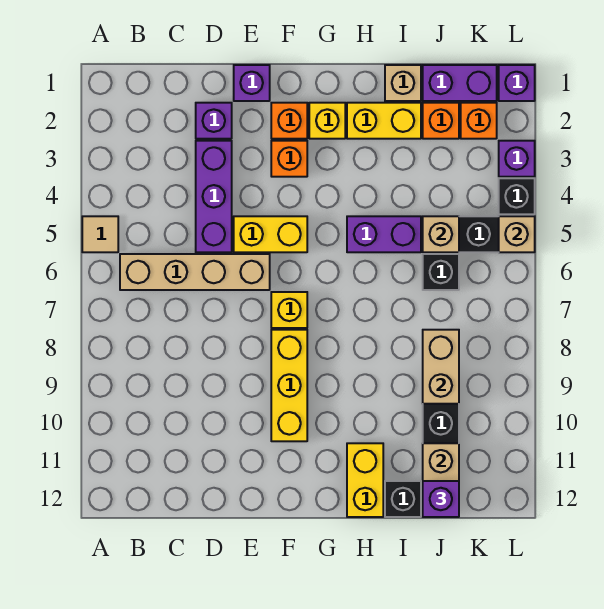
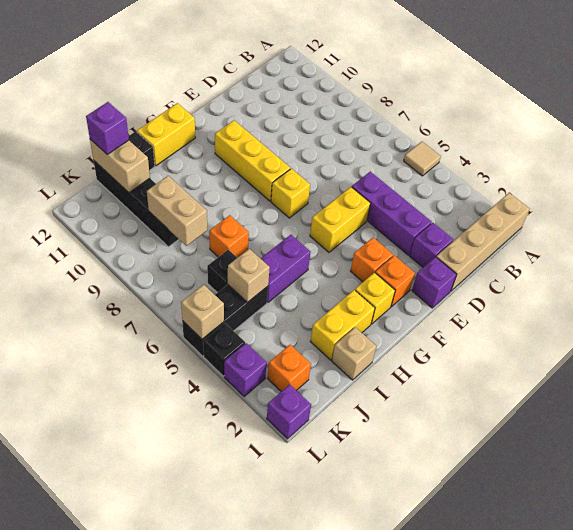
tan 1x4 brick [120,254,270,290] -> tan 1x4 brick moved to [436,193,530,291]
yellow 1x2 brick [347,443,383,517] -> yellow 1x2 brick turned to [137,103,195,166]
purple 1x2 brick [423,65,497,101] -> none
orange 1x1 brick [423,103,459,139] -> orange 1x1 brick moved to [209,215,249,258]

